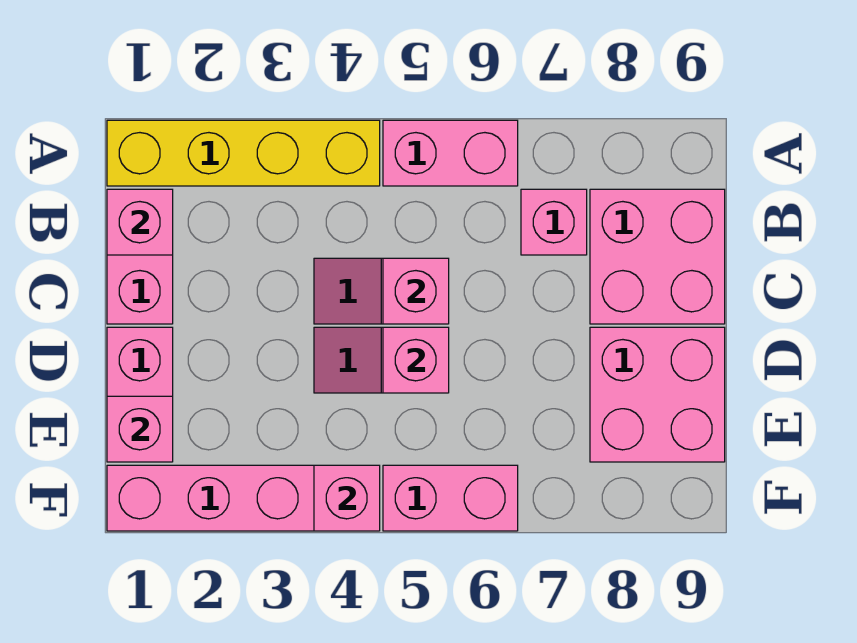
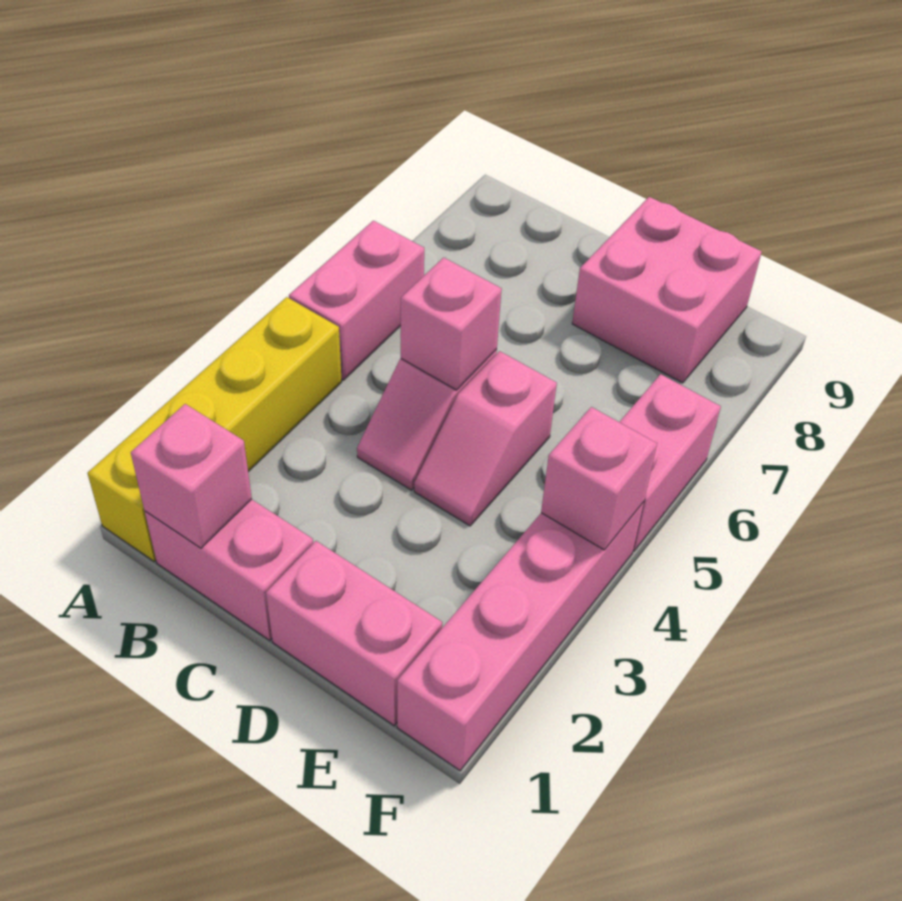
pink 1x1 brick [521,189,587,255] -> none
pink 2x2 brick [590,189,725,324] -> none
pink 1x1 brick [383,327,449,393] -> none
pink 1x1 brick [107,396,173,462] -> none

